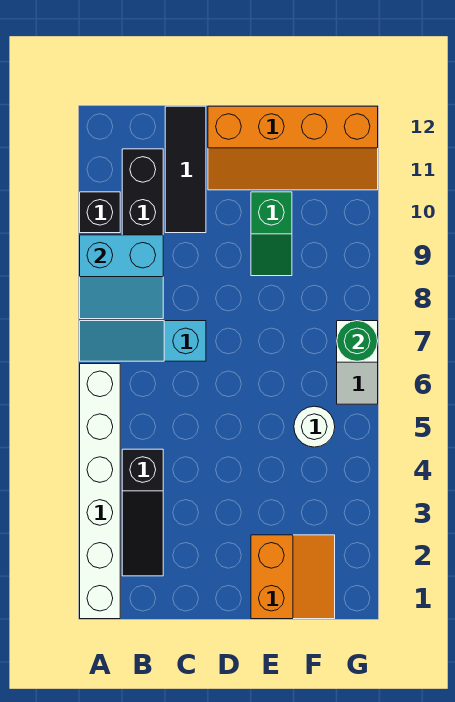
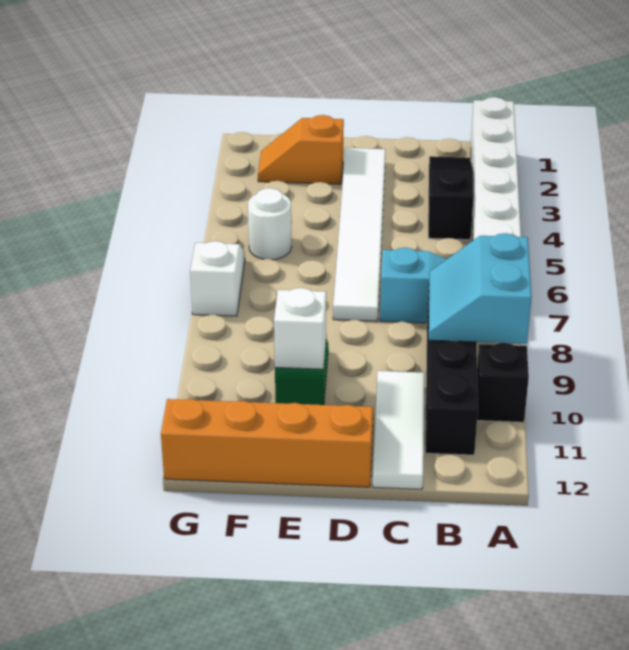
cyan 2x2 slope [80,235,163,319] -> cyan 2x2 slope turned to [429,233,532,344]
black 1x3 tile [165,106,206,233] -> white 1x3 tile [373,371,425,489]
none -> white 1x6 tile [333,148,385,321]
orange 2x2 slope [251,535,335,619] -> orange 1x2 slope [258,115,344,184]
none -> white 1x1 brick [274,288,326,369]
green 1x1 round brick [337,321,378,361] -> none

